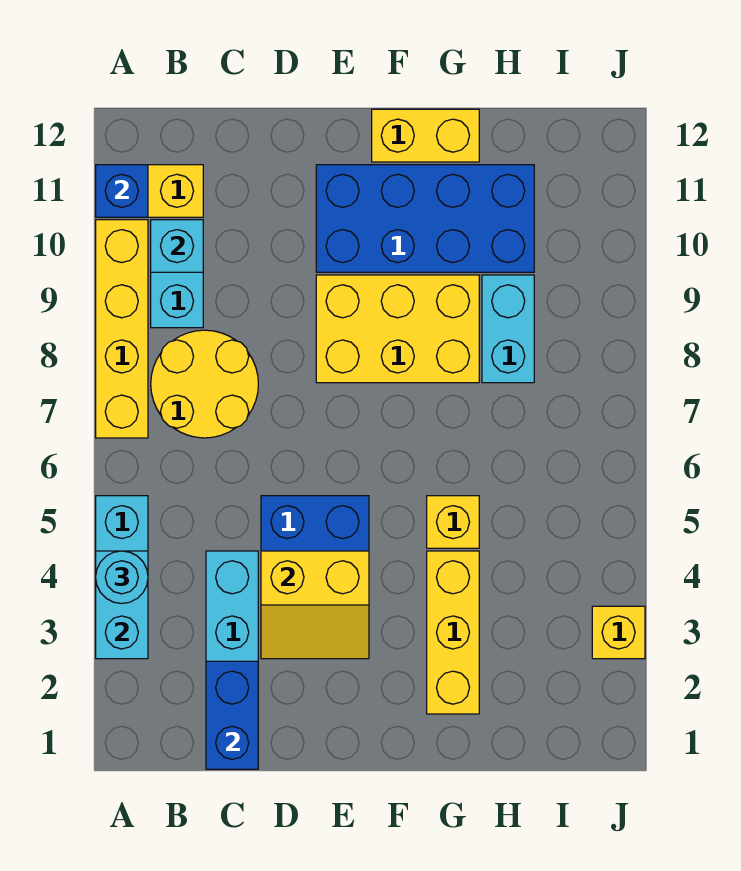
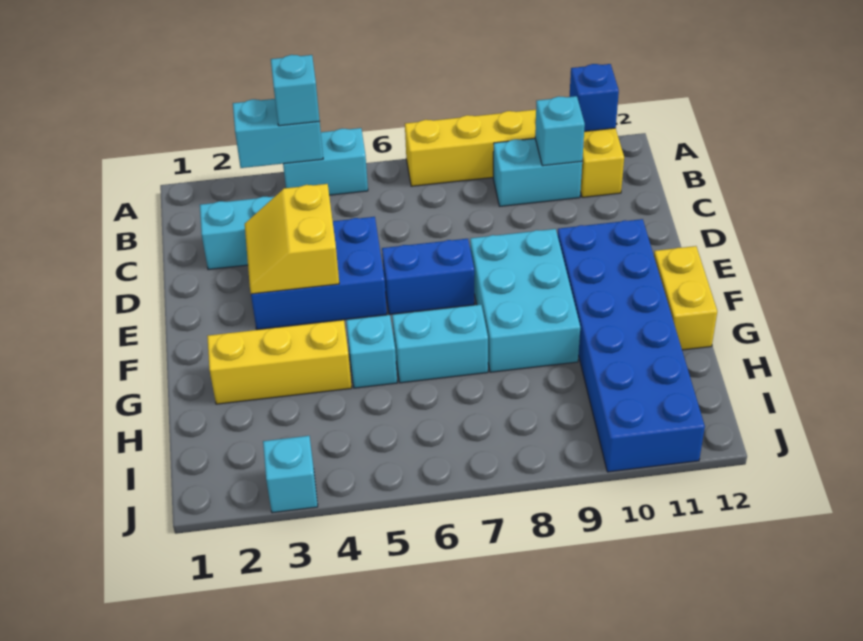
cyan 1x1 round brick [96,551,148,604] -> cyan 1x1 brick [271,55,320,126]
yellow 2x2 round brick [151,330,258,438] -> none
blue 1x2 brick [206,661,258,769] -> blue 1x2 brick moved to [382,239,474,314]
yellow 2x3 brick [316,275,479,383] -> cyan 2x3 brick [470,229,580,372]
blue 2x4 brick [316,165,534,272] -> blue 2x6 brick [558,219,705,472]
yellow 1x1 brick [427,496,479,548] -> cyan 1x1 brick [346,315,397,388]
cyan 1x2 brick [482,275,534,383] -> cyan 1x2 brick moved to [392,305,488,383]
yellow 1x1 brick [592,606,645,659] -> cyan 1x1 brick [263,436,318,513]

